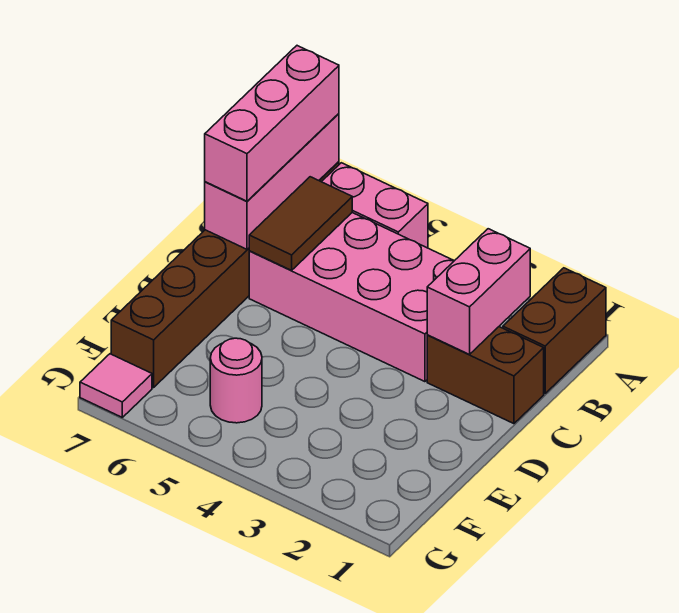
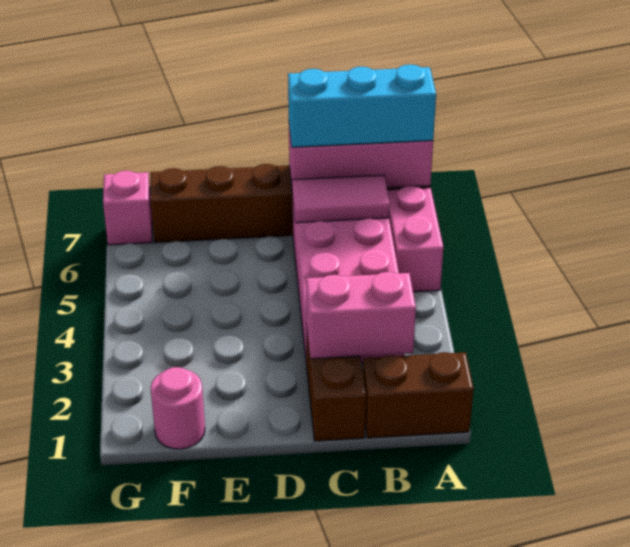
pink 1x3 brick [205,46,339,201] -> cyan 1x3 brick [288,64,436,147]
brown 1x2 tile [249,177,352,270] -> pink 1x2 tile [292,175,390,223]
pink 1x1 round brick [210,338,262,423] -> pink 1x1 round brick moved to [151,367,205,449]
pink 1x1 tile [80,354,152,417] -> pink 1x1 brick [103,171,152,245]

